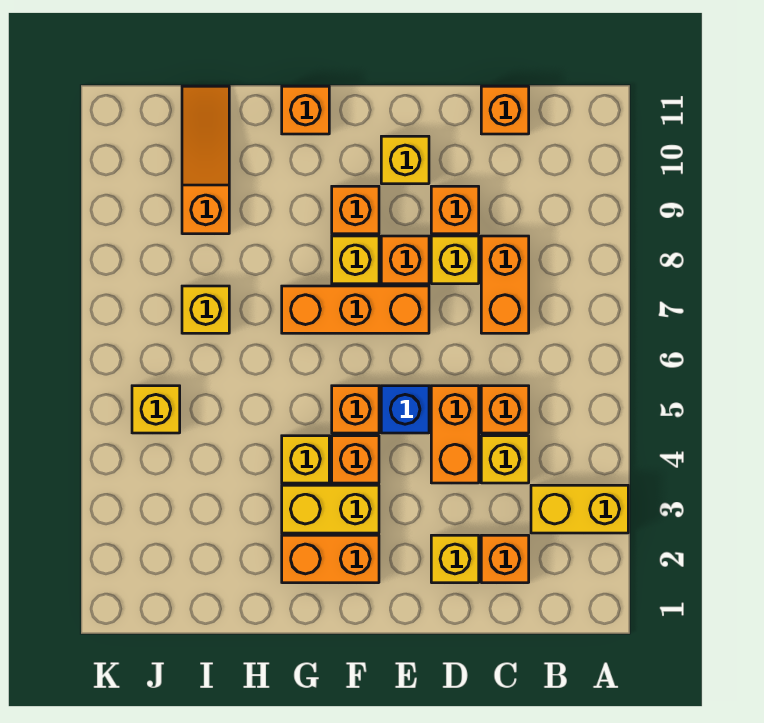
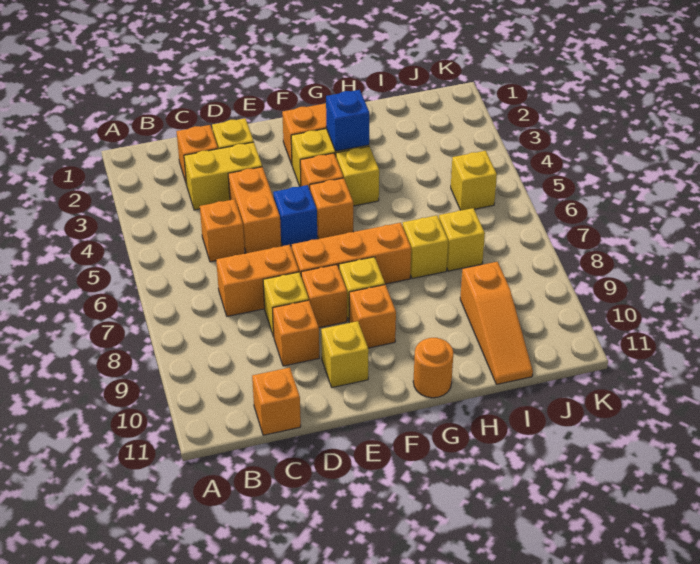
yellow 1x2 brick [531,485,628,533] -> yellow 1x2 brick moved to [184,142,262,210]
yellow 1x1 brick [481,436,529,483] -> yellow 1x1 brick moved to [403,215,448,278]
orange 1x2 brick [481,236,529,333] -> orange 1x2 brick turned to [216,245,299,316]
none -> blue 1x1 brick [326,90,369,151]
orange 1x1 brick [282,86,329,134] -> orange 1x1 round brick [413,338,453,398]

